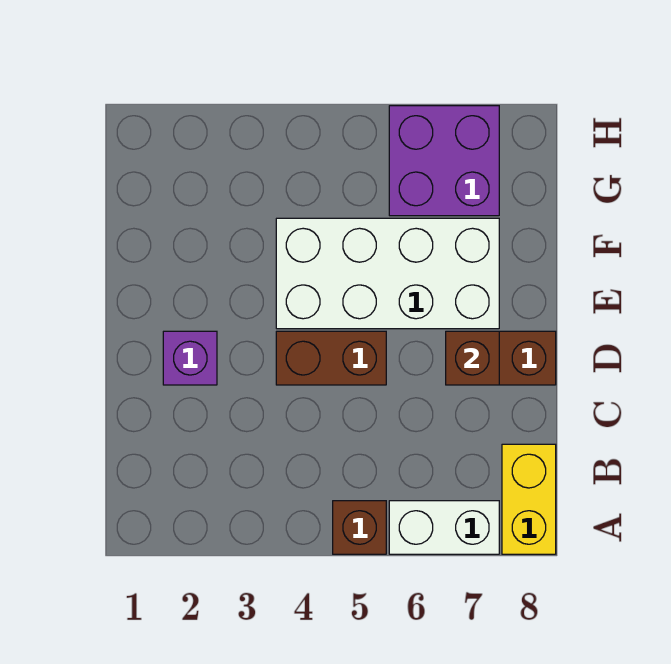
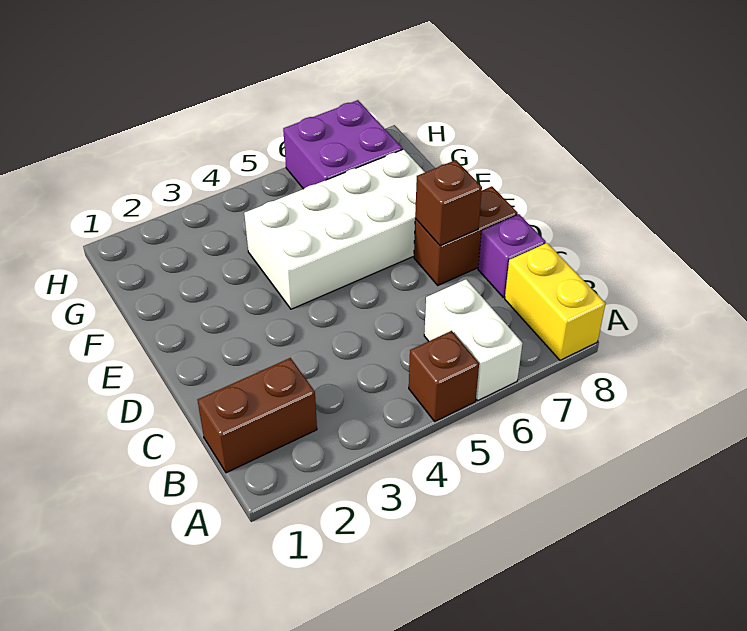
white 1x2 brick [389,501,499,554] -> white 1x2 brick turned to [424,279,523,400]
purple 1x1 brick [163,331,217,385] -> purple 1x1 brick moved to [478,214,546,297]
brown 1x2 brick [276,331,386,385] -> brown 1x2 brick moved to [198,358,317,473]

